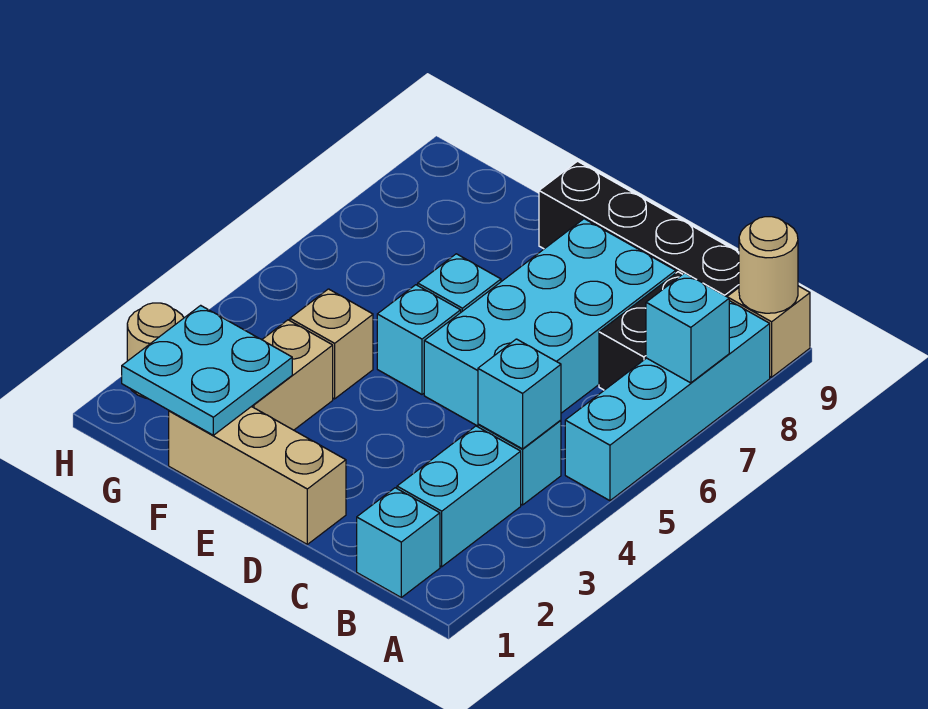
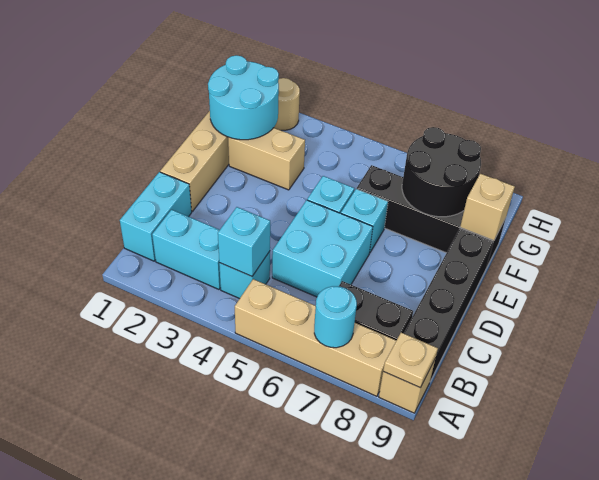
cyan 1x4 brick [565,301,770,501] -> tan 1x4 brick [235,279,396,396]
cyan 1x1 brick [646,273,729,383] -> cyan 1x1 round brick [314,286,357,348]
tan 1x1 round brick [739,217,798,313] -> tan 1x1 plate [383,333,438,388]
cyan 1x1 brick [357,488,440,597] -> cyan 1x2 brick [120,172,192,261]
cyan 2x4 brick [424,219,676,426] -> cyan 2x2 brick [272,200,373,297]
cyan 2x2 plate [122,305,292,435] -> cyan 2x2 round brick [208,55,279,140]
tan 1x1 brick [290,289,373,399] -> tan 1x1 brick moved to [460,174,515,241]
none -> black 1x4 brick [357,165,506,268]
none -> black 2x2 round brick [402,127,481,217]

